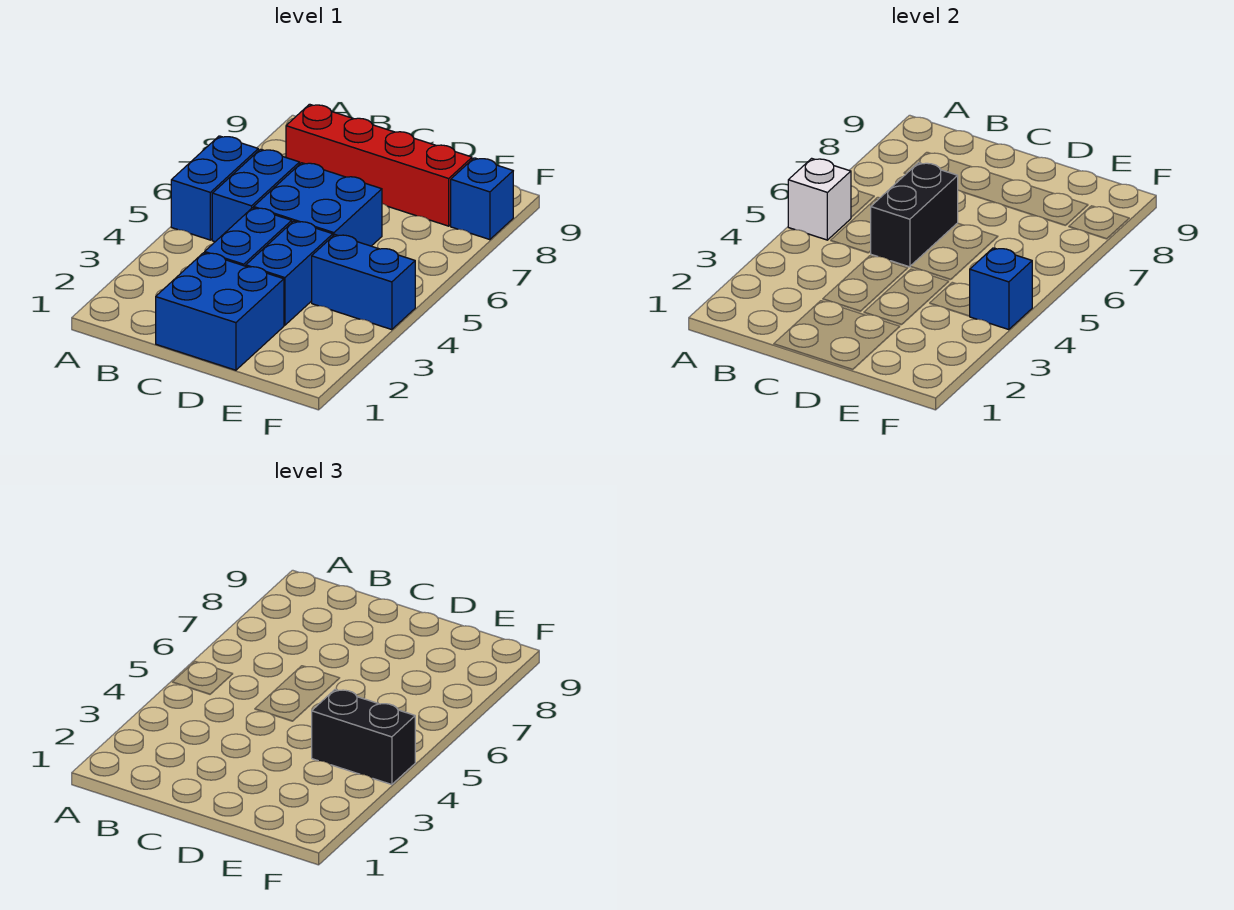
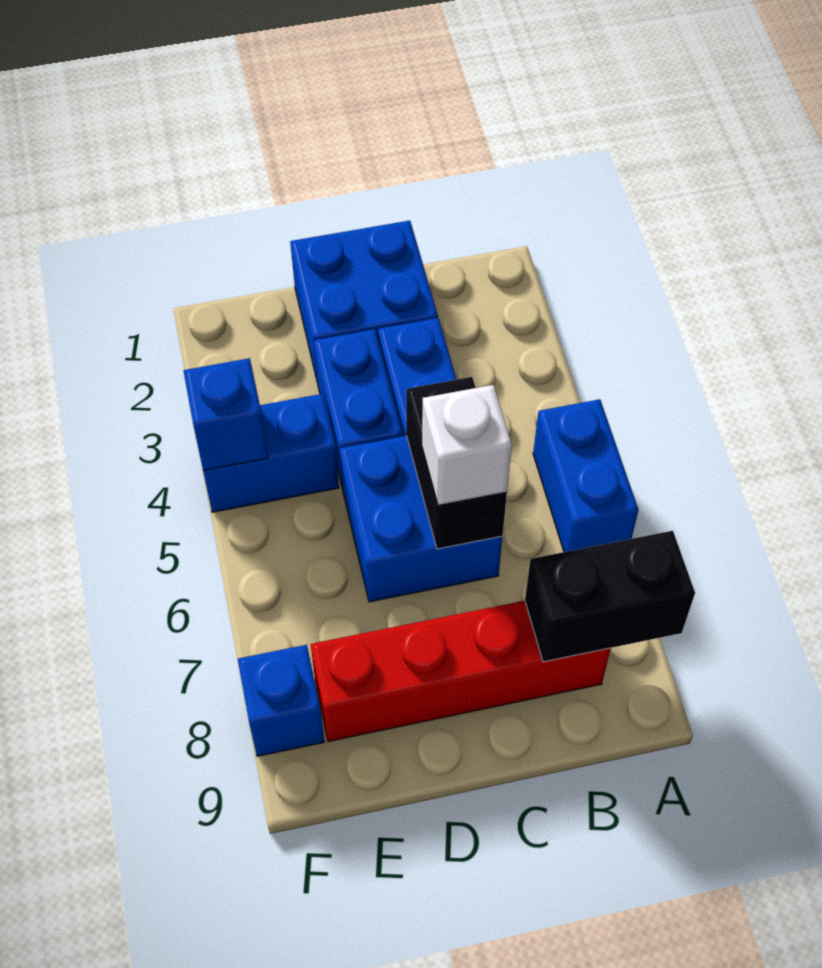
white 1x1 brick [788,158,851,240] -> white 1x1 brick moved to [422,385,512,505]
blue 1x2 brick [212,149,300,242] -> none
black 1x2 brick [312,690,415,785] -> black 1x2 brick moved to [525,531,695,662]

